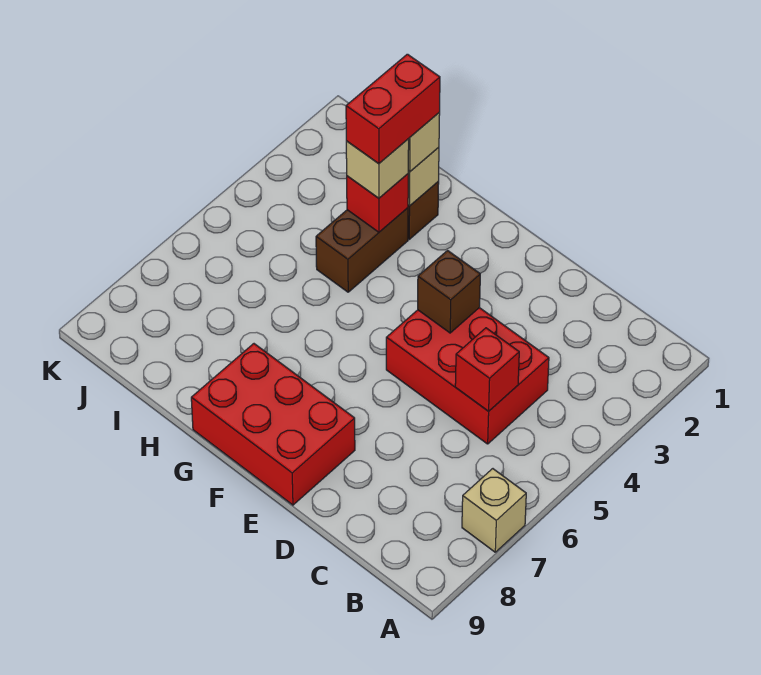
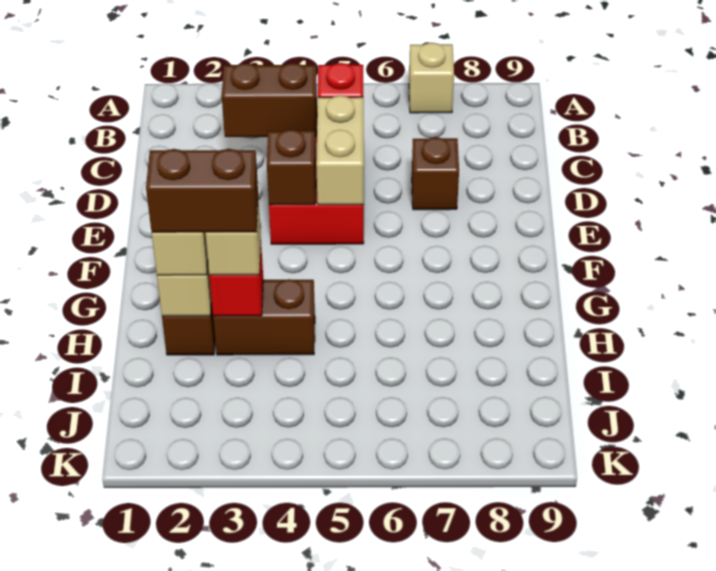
none -> brown 1x2 brick [222,63,317,137]
none -> tan 1x2 brick [316,96,364,205]
none -> brown 1x1 brick [412,137,459,210]
red 2x3 brick [191,344,355,505] -> none
red 1x2 brick [346,54,440,164] -> brown 1x2 brick [146,149,258,232]

